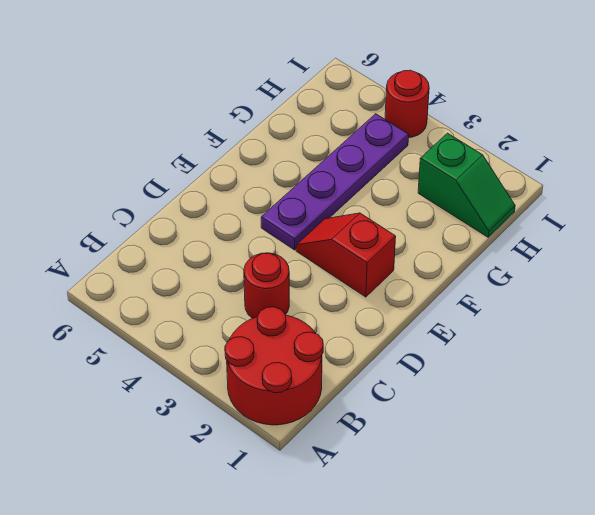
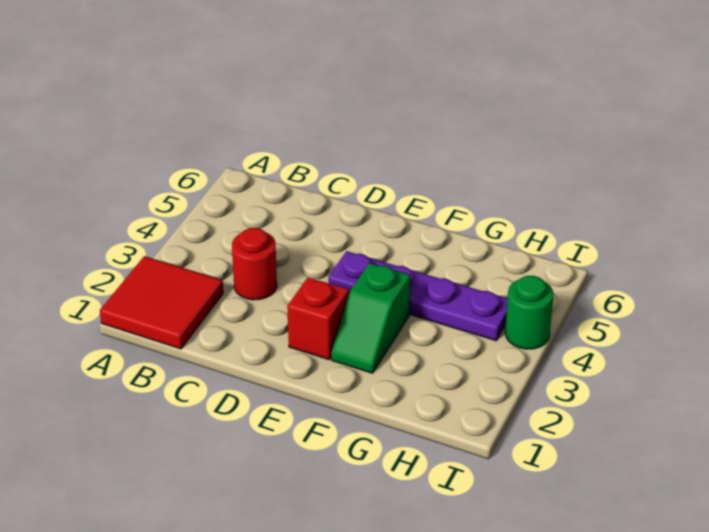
red 2x2 round brick [225,307,323,425] -> red 2x2 tile [100,256,223,349]
green 1x2 slope [418,133,515,237] -> green 1x2 slope moved to [331,263,410,373]
red 1x1 round brick [385,70,429,138] -> green 1x1 round brick [505,276,553,349]

